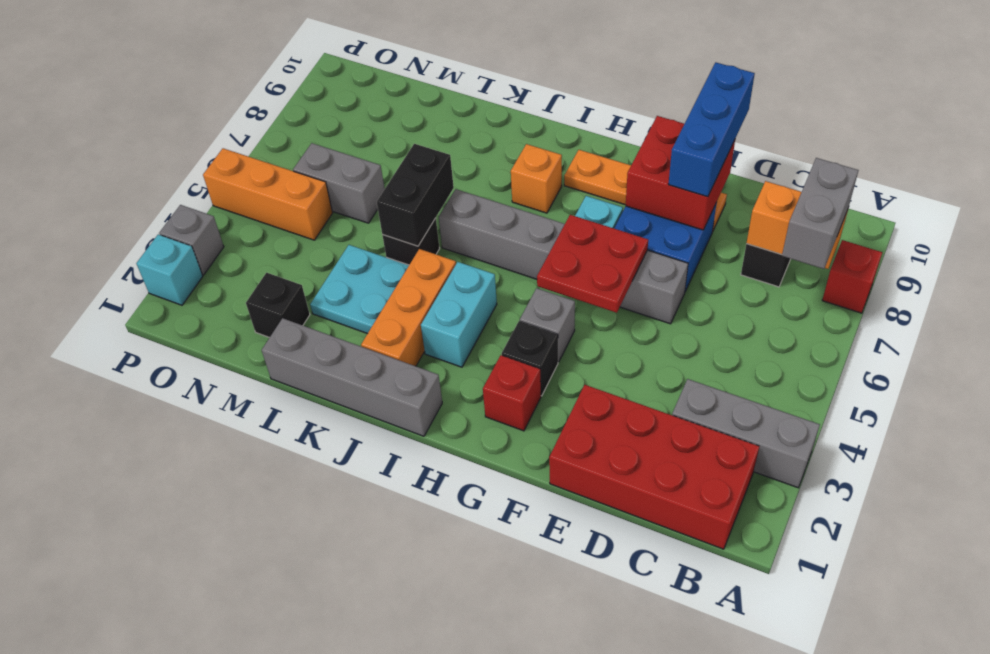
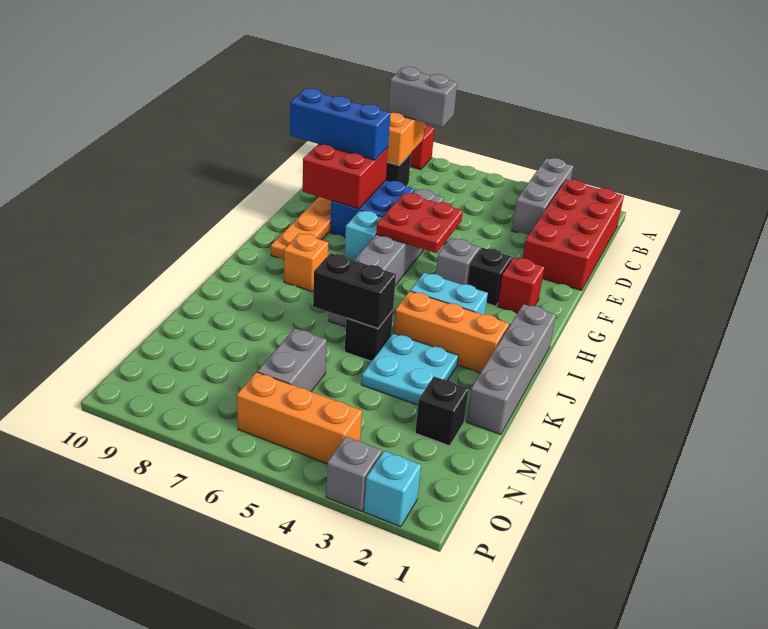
orange 1x3 brick [203,148,333,240] -> orange 1x3 brick turned to [237,372,362,463]

